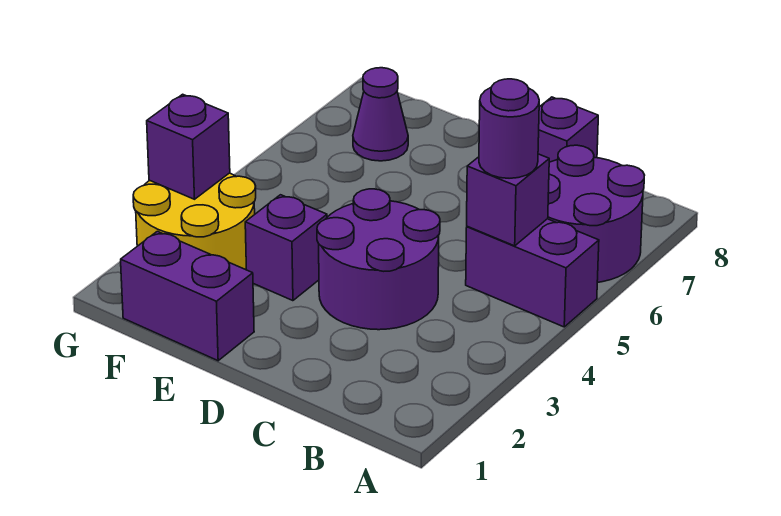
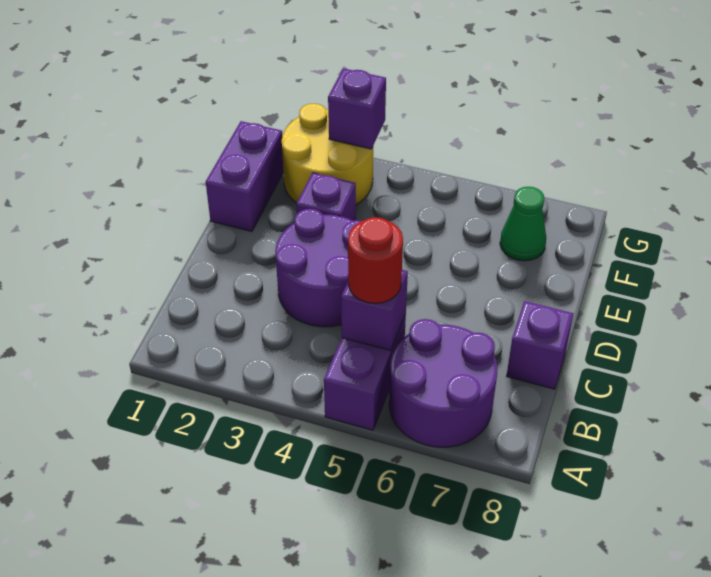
purple 1x1 round brick [479,79,539,178] -> red 1x1 round brick [348,217,403,304]
purple 1x1 cone [353,68,408,161] -> green 1x1 cone [500,187,546,261]

